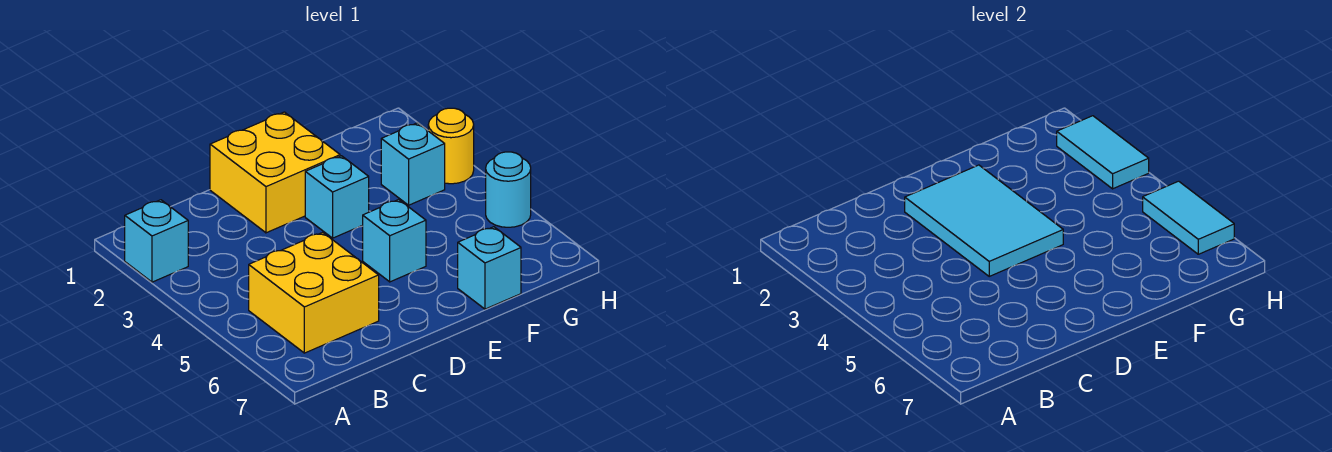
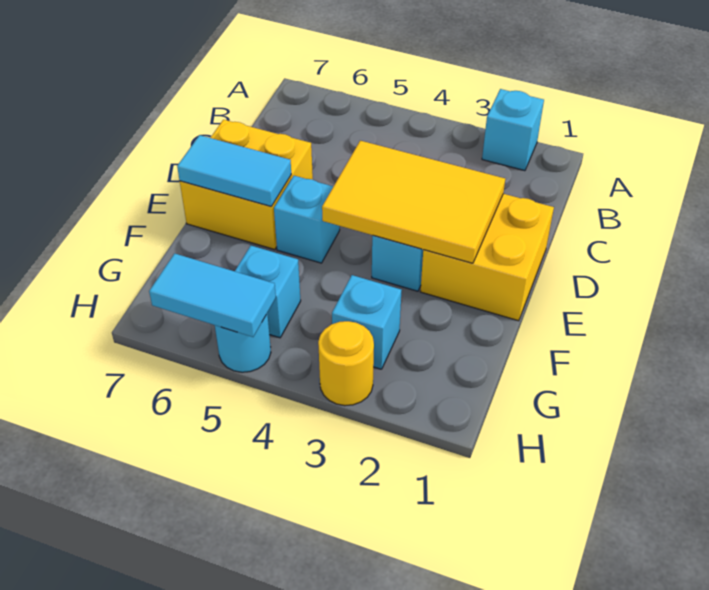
yellow 2x2 brick [249,232,379,353] -> yellow 2x2 brick moved to [180,120,313,250]
cyan 2x3 tile [905,165,1063,276] -> yellow 2x3 tile [322,141,505,263]
cyan 1x1 brick [458,227,521,309] -> cyan 1x1 brick moved to [235,246,301,338]
cyan 1x2 tile [1057,116,1149,189] -> cyan 1x2 tile moved to [177,135,291,206]

